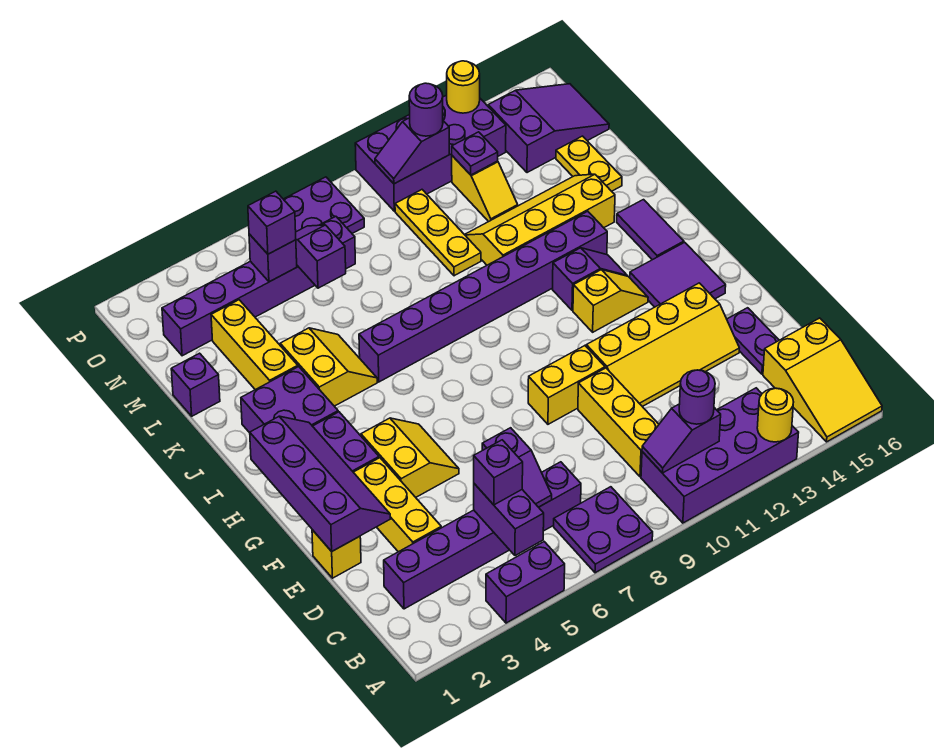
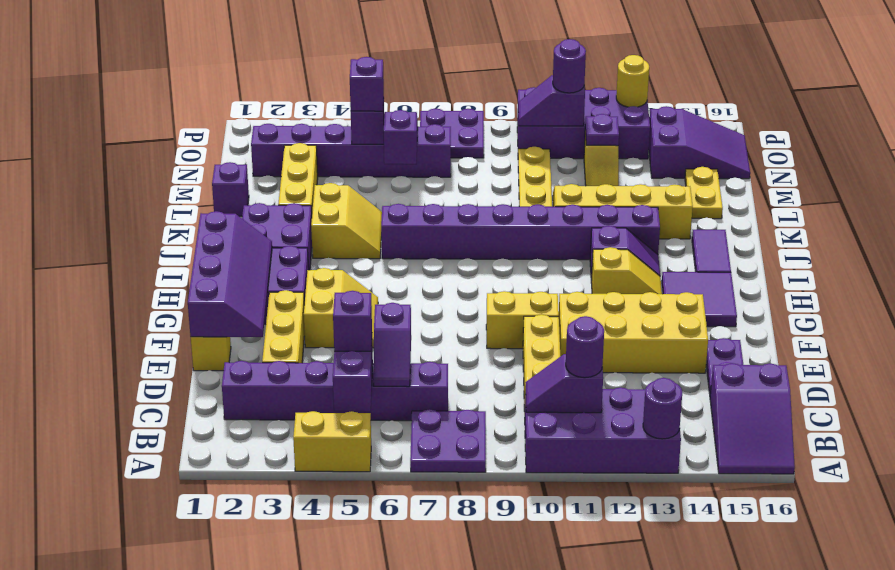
purple 1x2 brick [486,542,565,623] -> yellow 1x2 brick [293,411,371,472]
yellow 1x1 round brick [757,388,793,442] -> purple 1x1 round brick [643,378,682,439]
yellow 2x3 slope [763,318,882,442] -> purple 2x3 slope [710,363,795,474]
yellow 2x4 slope [586,283,739,407] -> yellow 2x4 brick [559,292,708,373]

